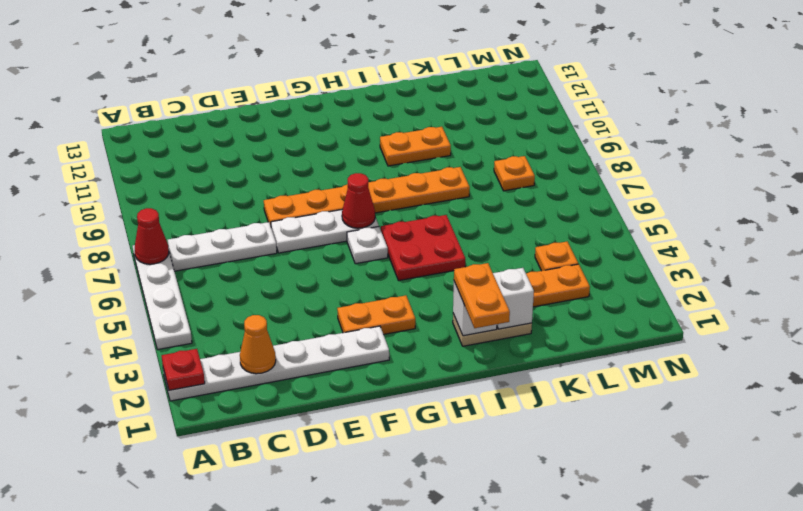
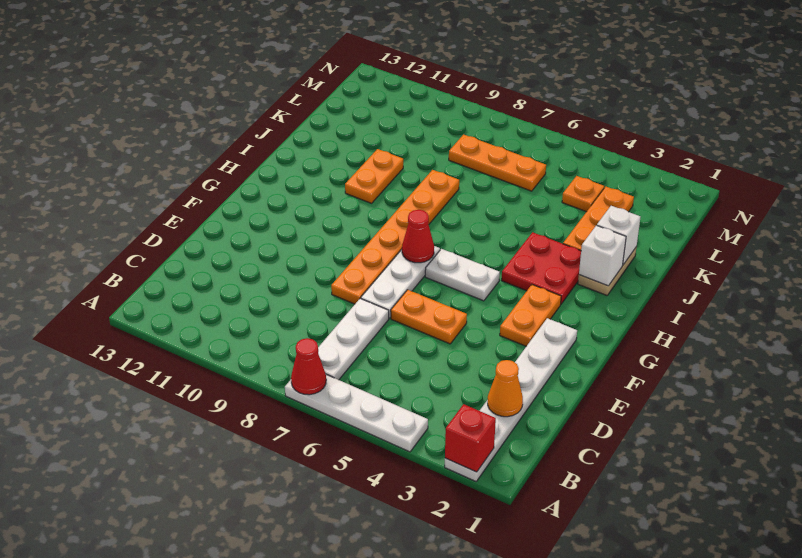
red 1x1 plate [162,349,205,390] -> red 1x1 brick [445,404,496,472]
white 1x1 plate [347,227,388,264] -> white 1x2 plate [425,249,500,301]
red 2x2 plate [381,215,465,281] -> red 2x2 plate moved to [501,232,581,304]
orange 1x2 plate [454,263,510,328] -> orange 1x2 plate moved to [391,290,467,344]
orange 1x1 plate [494,156,535,191] -> orange 1x3 plate [449,135,546,191]

